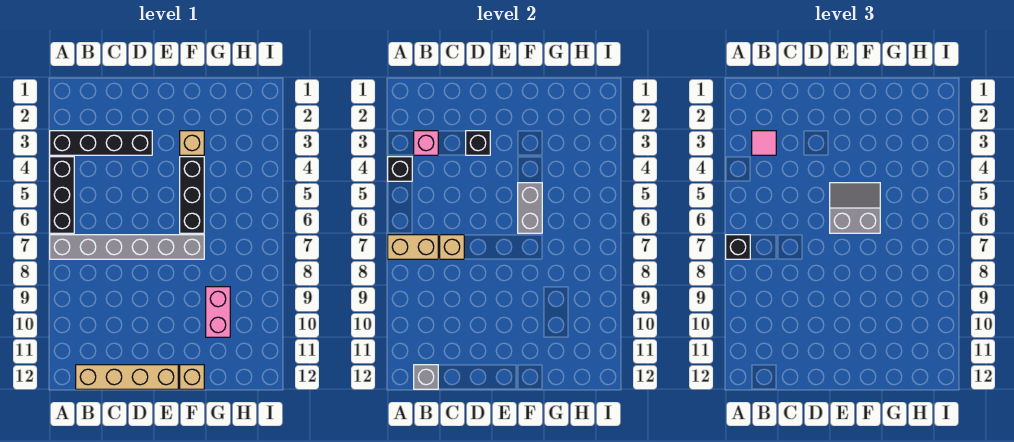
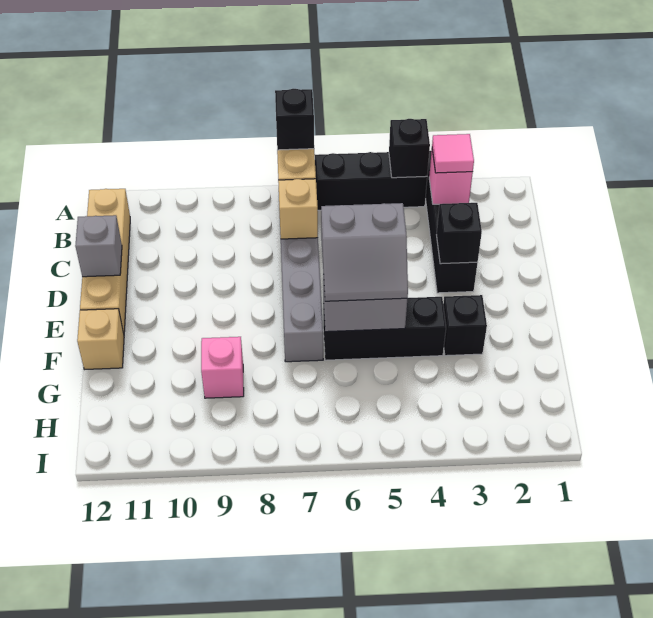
grey 1x1 brick [414,365,438,389] -> grey 1x1 brick moved to [75,215,122,277]
grey 2x2 slope [830,183,880,233] -> grey 2x2 slope turned to [321,203,408,301]
tan 1x1 brick [180,131,204,155] -> black 1x1 brick [443,295,487,356]
pink 1x2 brick [206,287,230,337] -> pink 1x1 brick [201,337,244,398]

